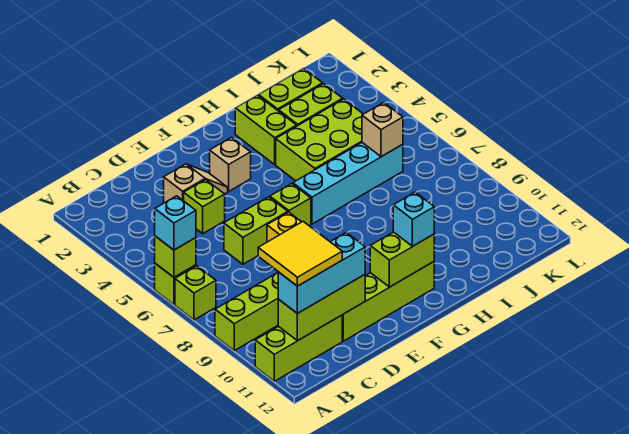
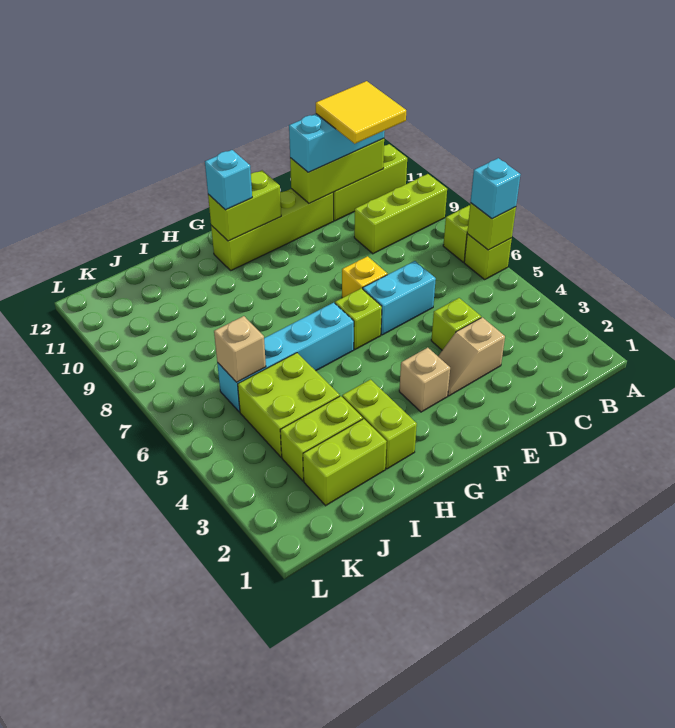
lime 1x2 brick [224,197,288,264] -> cyan 1x2 brick [363,261,436,335]
lime 2x3 brick [276,99,363,181] -> lime 2x2 brick [238,353,340,457]

